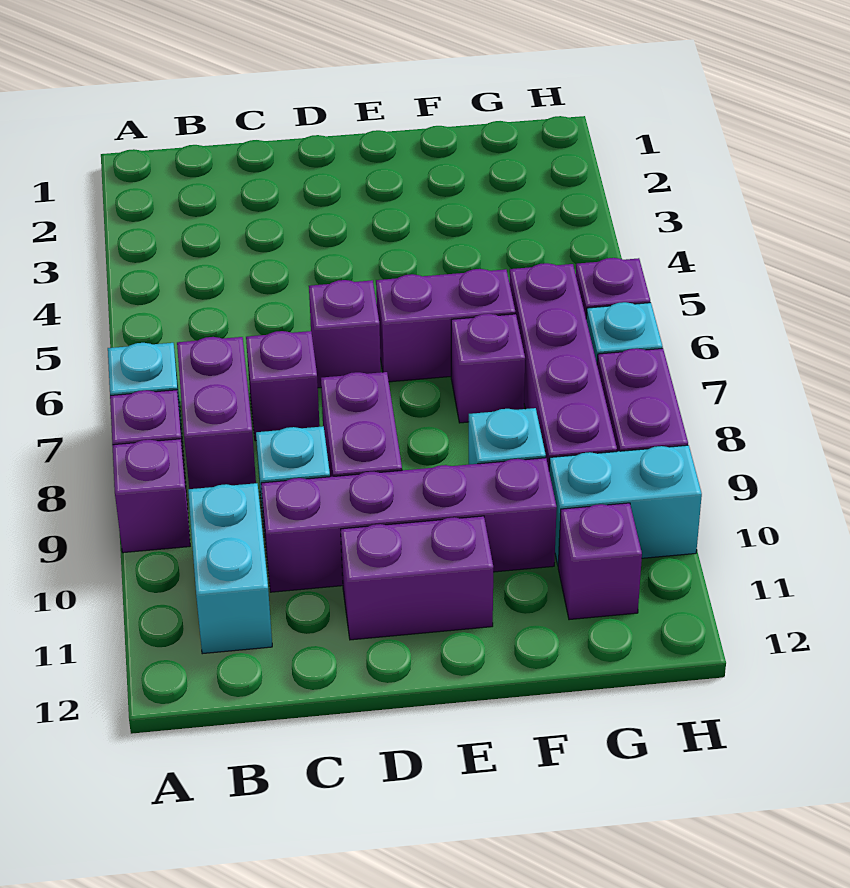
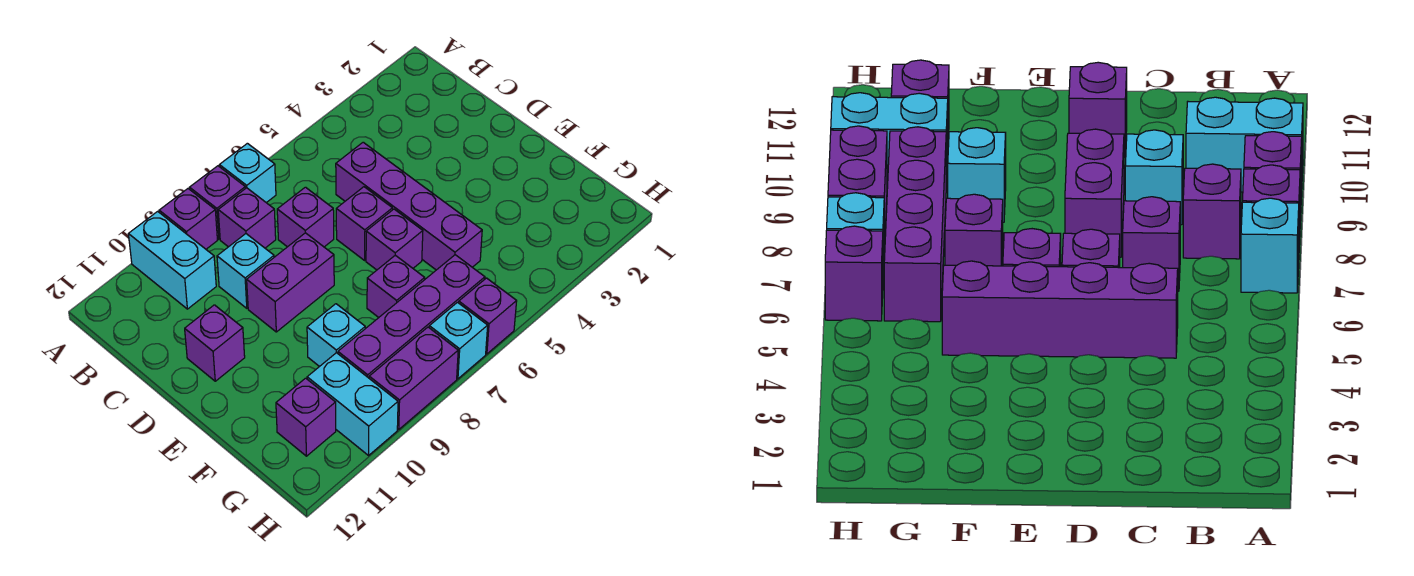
purple 1x2 brick [177,337,256,489] -> purple 1x1 brick [218,188,276,248]
cyan 1x2 brick [188,483,272,654] -> cyan 1x2 brick turned to [128,211,216,309]
purple 1x4 brick [261,458,557,592] -> purple 1x4 brick moved to [336,142,482,270]
purple 1x2 brick [341,516,493,640] -> purple 1x1 brick [185,305,245,381]
purple 1x2 brick [376,269,515,382] -> purple 1x1 brick [366,209,423,270]

